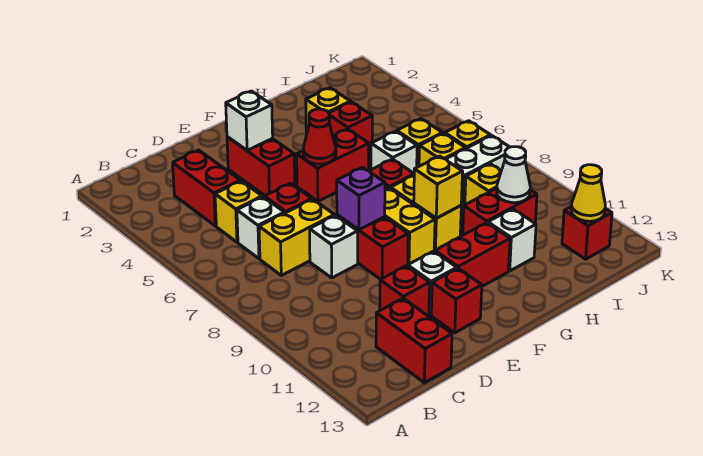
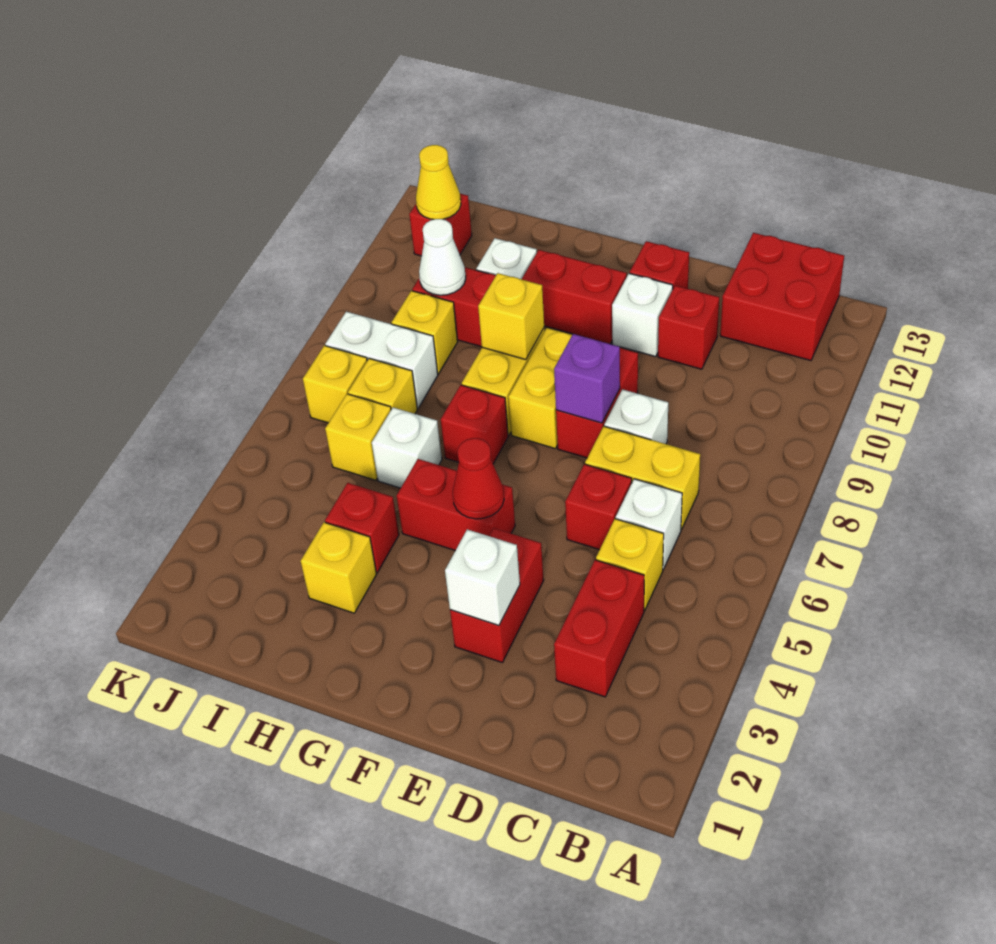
red 1x2 brick [376,298,452,383] -> red 2x2 brick [720,233,844,361]

